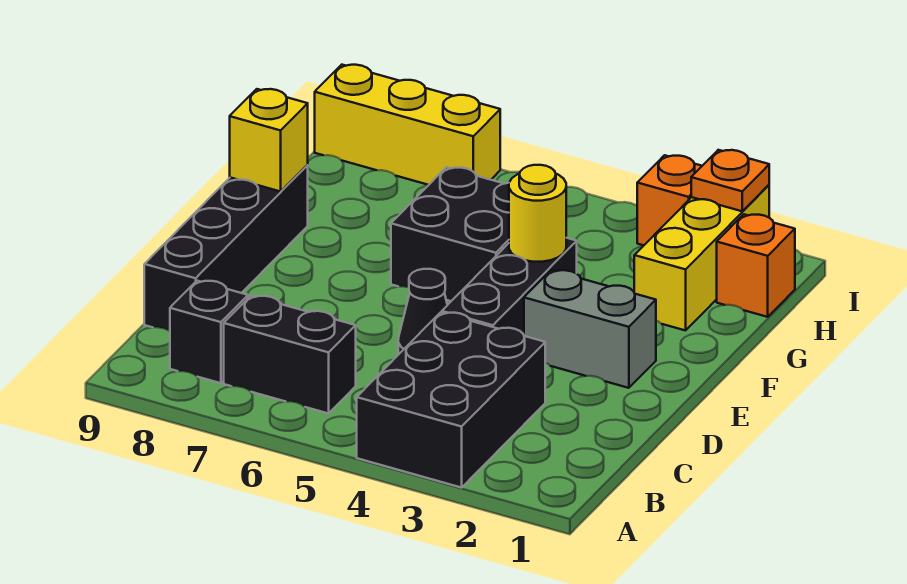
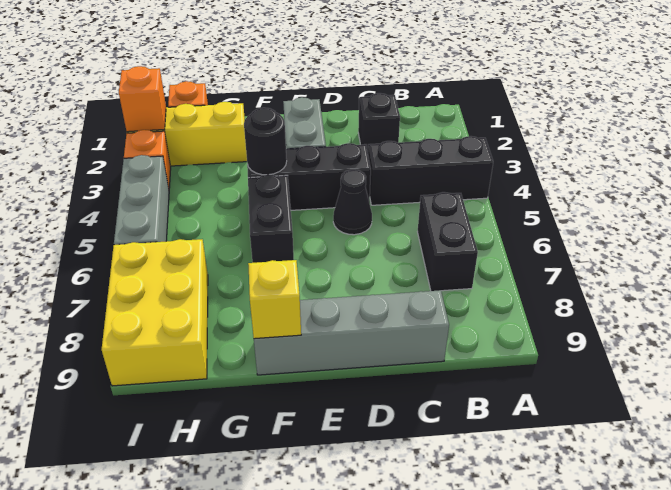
black 2x3 brick [357,312,545,488] -> black 1x3 brick [368,136,493,205]
black 1x1 brick [170,281,248,383] -> black 1x1 brick moved to [358,93,400,152]
black 1x4 brick [144,165,308,331] -> grey 1x4 brick [254,290,449,375]
yellow 1x1 round brick [509,165,566,262] -> black 1x1 round brick [244,108,287,175]
black 2x2 brick [391,167,509,301] -> black 1x2 brick [248,175,294,263]
orange 1x1 plate [691,150,769,211] -> orange 1x1 brick [119,66,166,132]
none -> grey 1x3 brick [114,155,169,245]
yellow 1x3 brick [315,65,500,185] -> yellow 2x3 brick [102,239,208,386]

